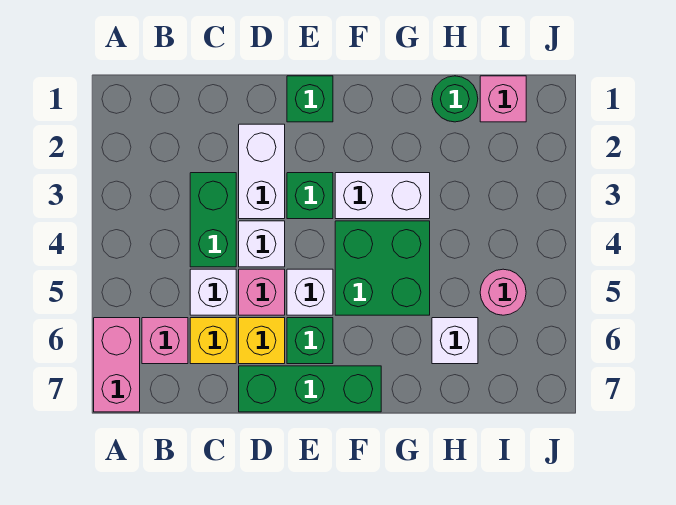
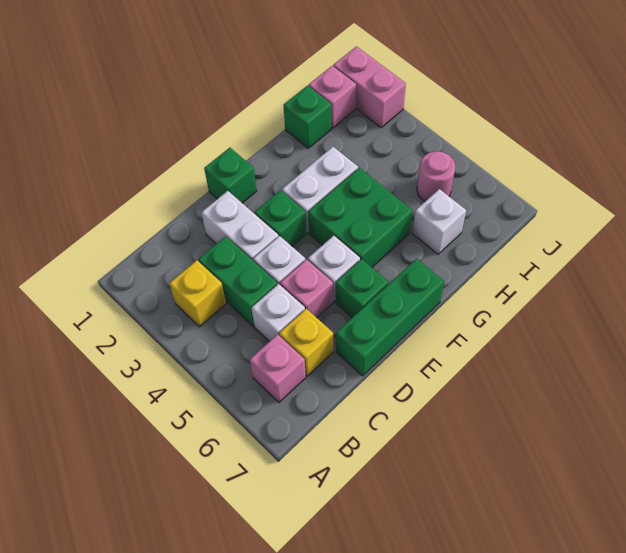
pink 1x2 brick [94,318,140,412] -> pink 1x2 brick moved to [333,46,406,128]
yellow 1x1 brick [239,318,285,364] -> yellow 1x1 brick moved to [169,260,226,327]
green 1x1 round brick [432,76,478,122] -> green 1x1 brick [284,86,331,148]

